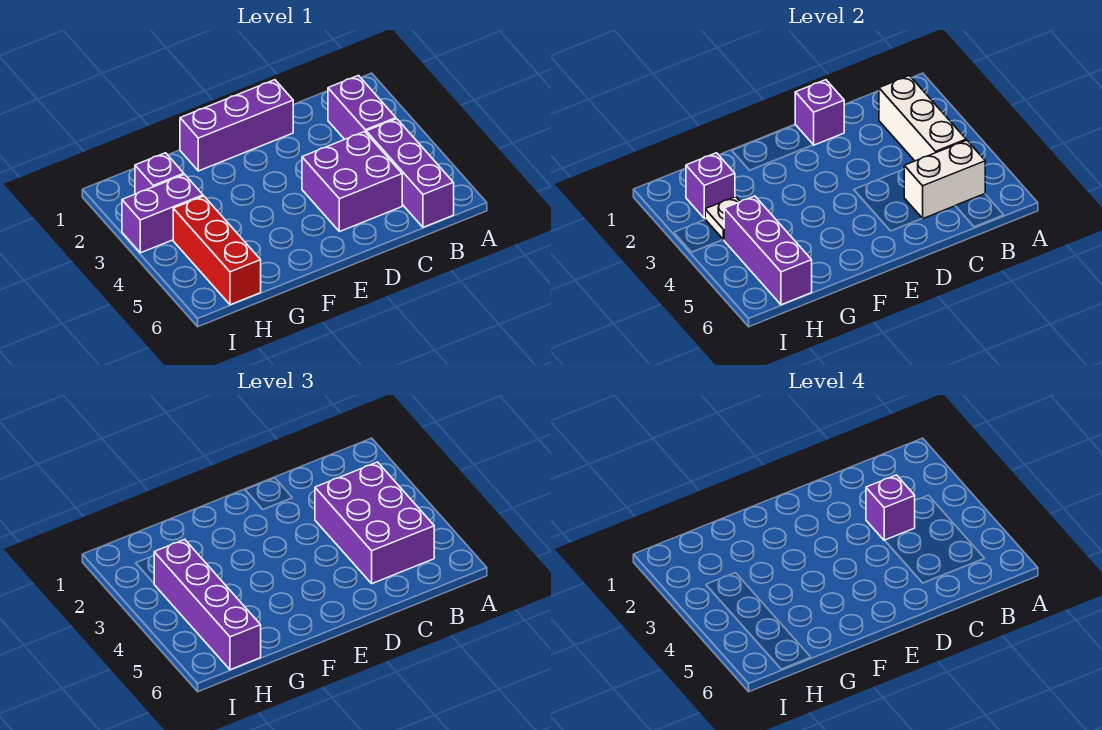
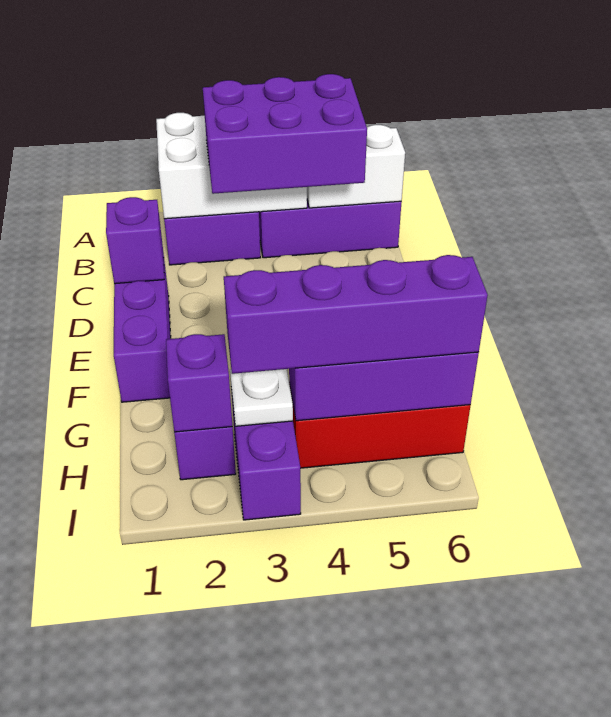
white 1x3 brick [879,76,966,161] -> white 2x3 brick [156,113,307,219]
white 1x2 brick [904,140,985,219] -> white 1x2 brick turned to [307,125,405,208]
purple 1x1 brick [866,475,915,540] -> none
purple 2x2 brick [302,132,402,232] -> none

